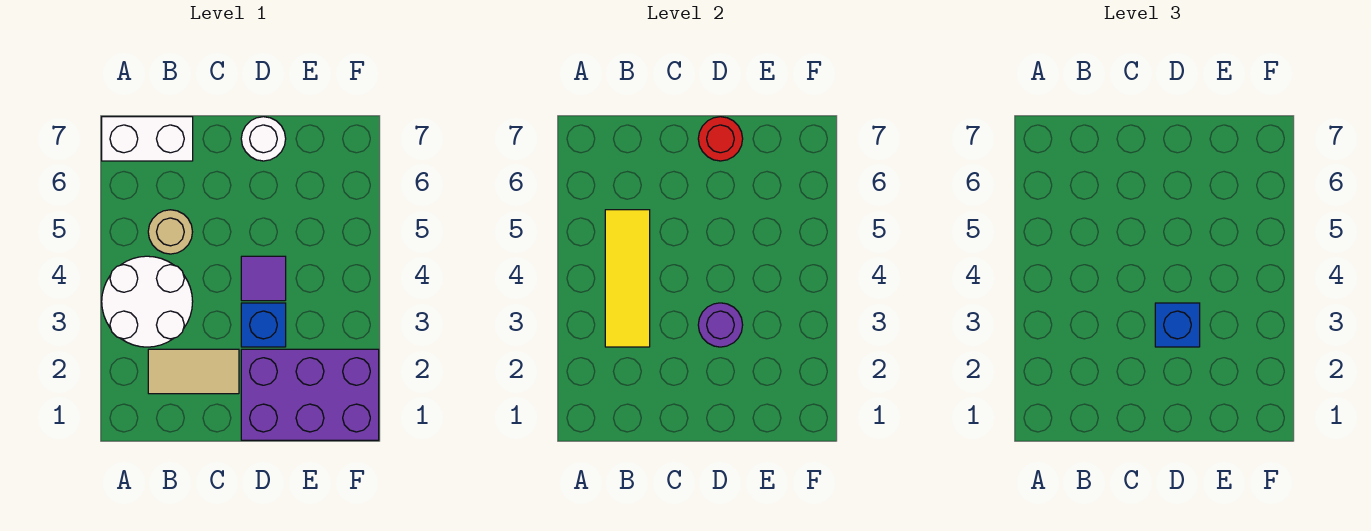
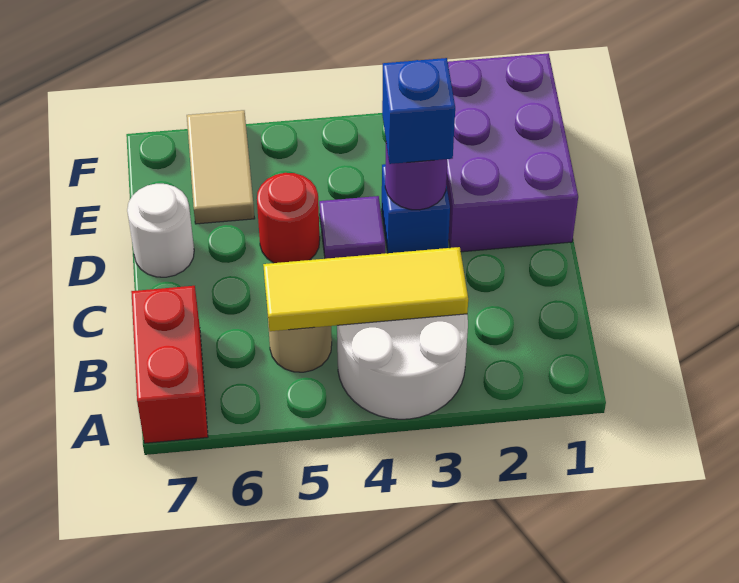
white 1x2 brick [102,117,193,161] -> red 1x2 brick [131,286,208,443]
tan 1x2 tile [148,349,239,394] -> tan 1x2 tile moved to [187,110,255,224]
red 1x1 round brick [698,117,743,161] -> red 1x1 round brick moved to [257,173,320,263]

